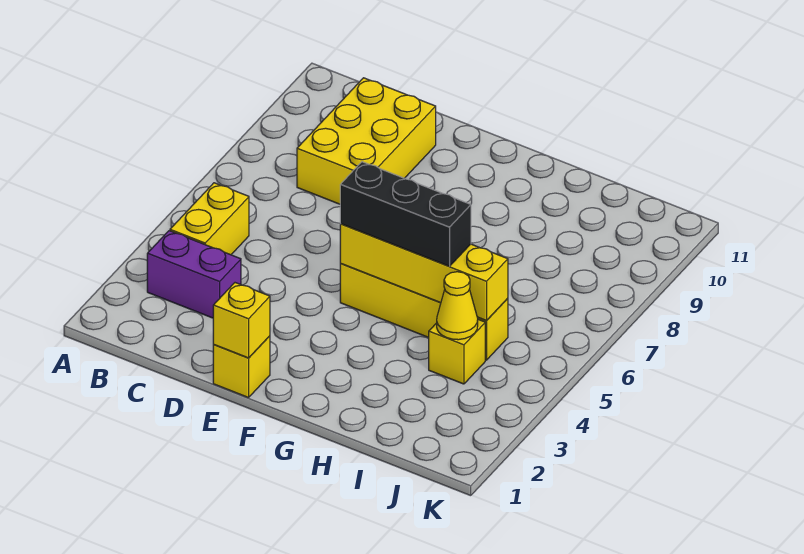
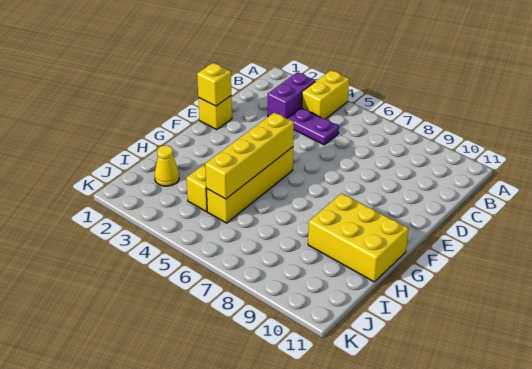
yellow 1x2 brick [170,183,249,255] -> yellow 1x2 brick turned to [302,70,349,119]
none -> purple 1x2 plate [287,108,339,145]
yellow 2x3 brick [297,78,436,204] -> yellow 2x3 brick moved to [308,193,408,282]
black 1x3 brick [340,162,471,266] -> none
yellow 1x1 cone [437,272,478,340] -> yellow 1x1 cone moved to [155,145,179,186]

